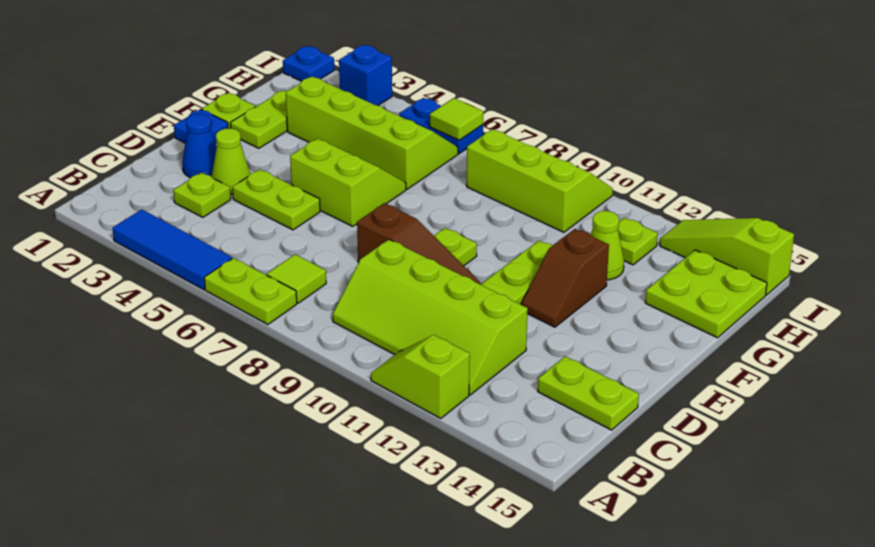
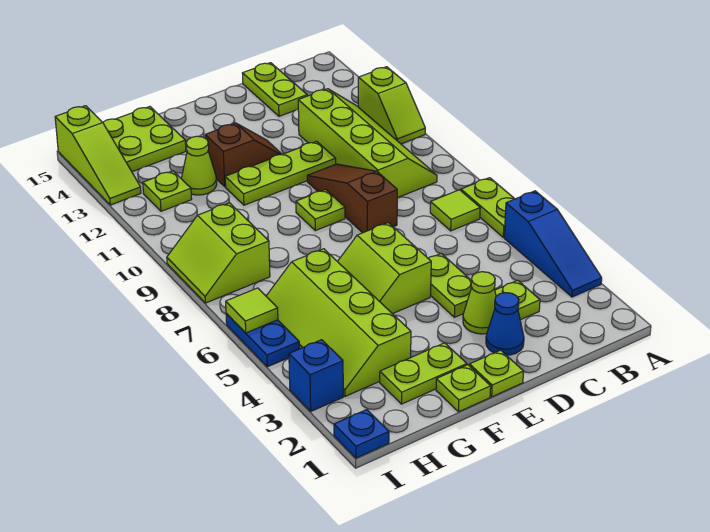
blue 1x3 tile [113,210,232,290] -> blue 1x3 slope [504,191,602,297]
blue 1x1 plate [174,109,228,143] -> lime 1x1 plate [470,350,524,397]
lime 2x3 slope [467,129,613,232] -> lime 2x2 slope [167,203,270,303]

